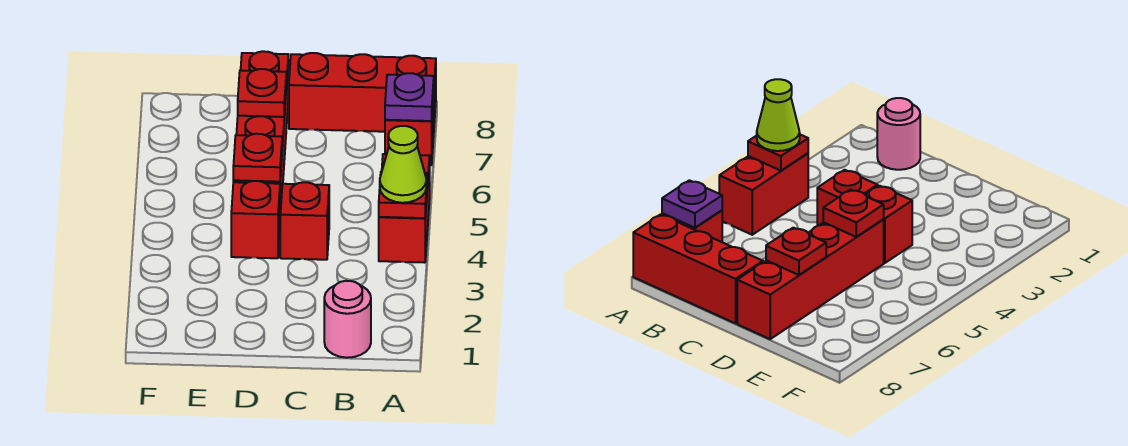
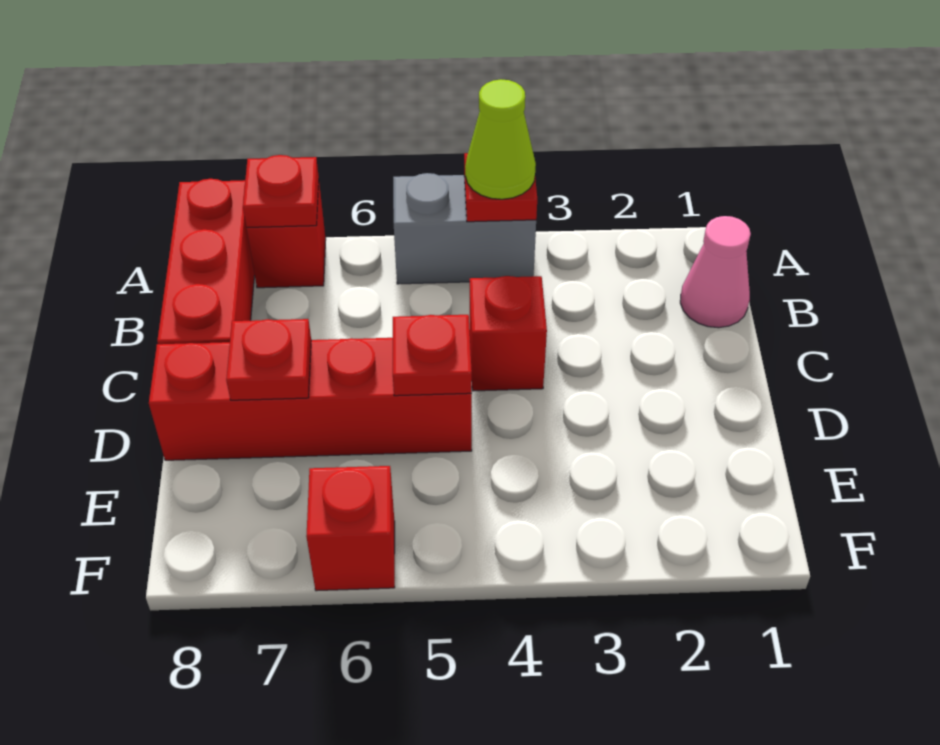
red 1x2 brick [379,154,430,263] -> grey 1x2 brick [393,173,536,284]
purple 1x1 plate [385,73,434,121] -> red 1x1 plate [243,155,319,227]
pink 1x1 round brick [324,281,371,358] -> pink 1x1 cone [680,216,751,328]
red 1x1 brick [231,181,280,258] -> red 1x1 brick moved to [306,466,395,591]

